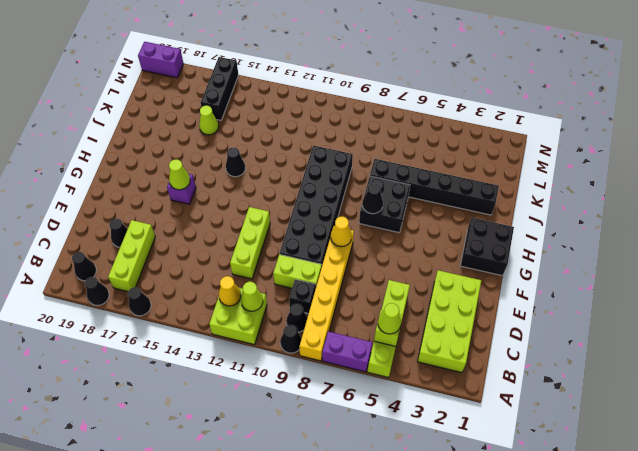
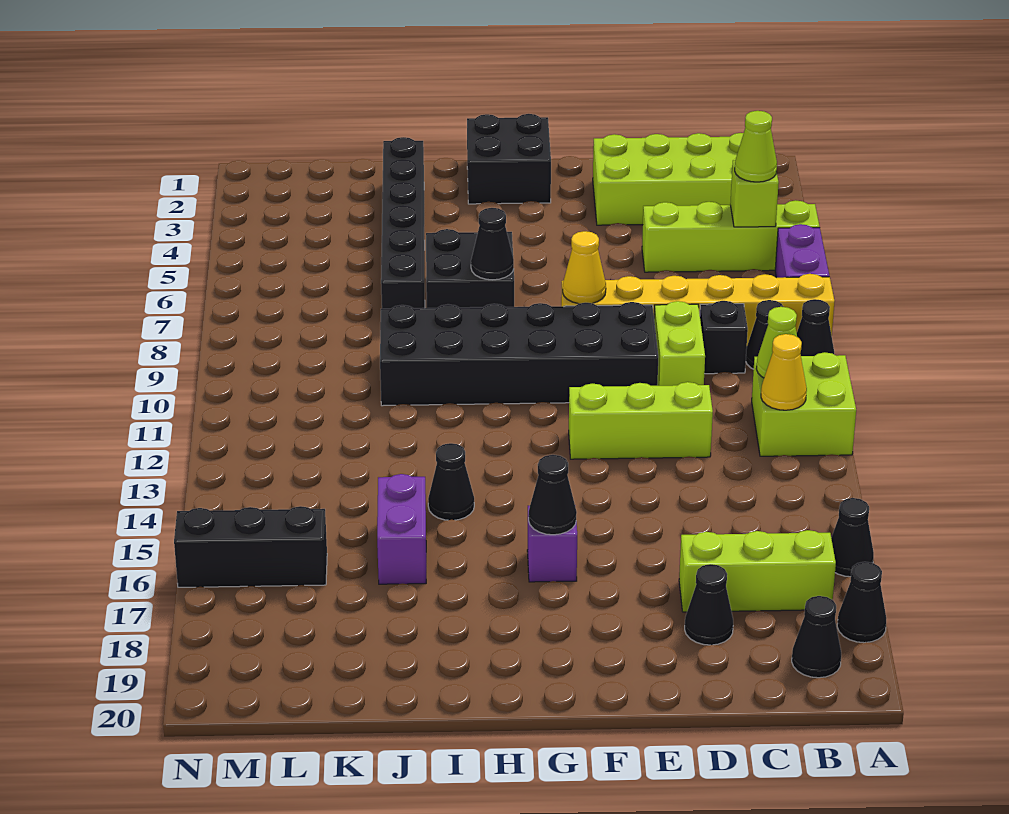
lime 1x1 cone [169,159,190,190] -> black 1x1 cone [529,455,577,535]
lime 1x1 cone [199,106,219,135] -> none
purple 1x2 brick [138,42,184,78] -> purple 1x2 brick moved to [377,474,426,584]

